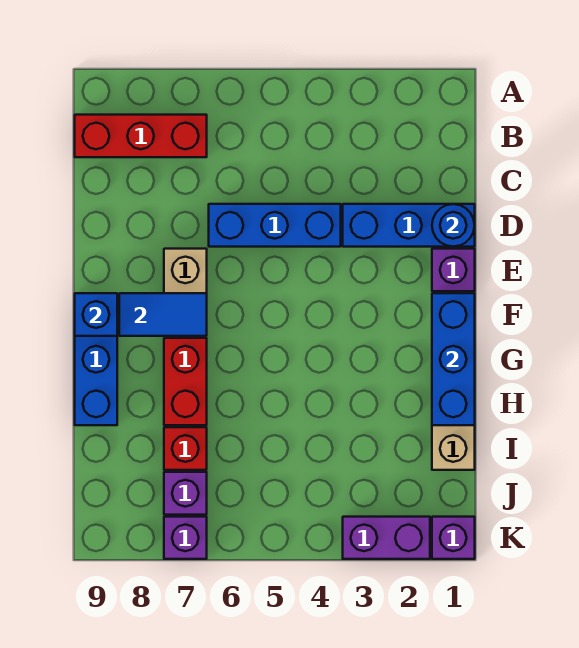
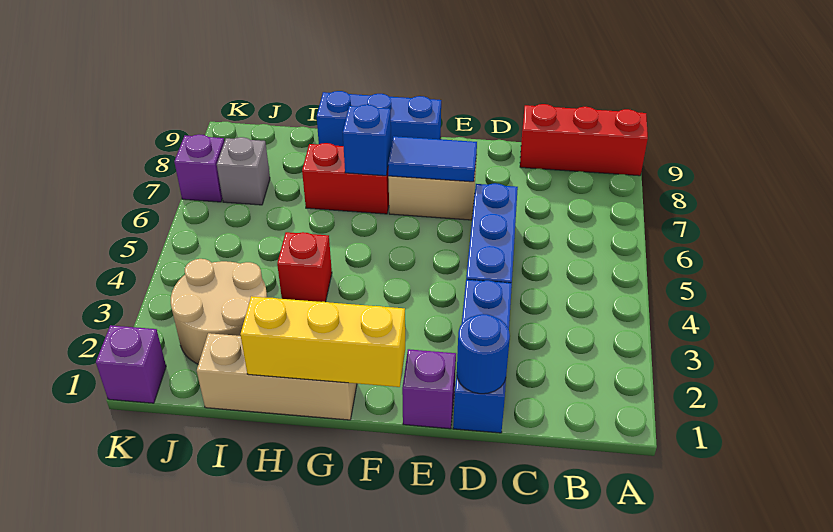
red 1x3 brick [75,115,207,157] -> red 1x3 brick turned to [520,104,648,176]
blue 1x3 brick [432,293,475,425] -> yellow 1x3 brick [240,296,405,387]
blue 1x2 tile [119,293,207,336] -> blue 1x2 tile turned to [388,136,477,182]
blue 1x1 brick [75,293,117,336] -> blue 1x1 brick moved to [343,105,391,176]
none -> tan 2x2 round brick [171,259,267,364]
red 1x1 brick [164,427,207,470] -> red 1x1 brick moved to [277,232,332,302]
purple 1x1 brick [164,472,207,515] -> grey 1x1 brick [217,137,270,205]
purple 1x2 brick [343,517,430,559] -> none

